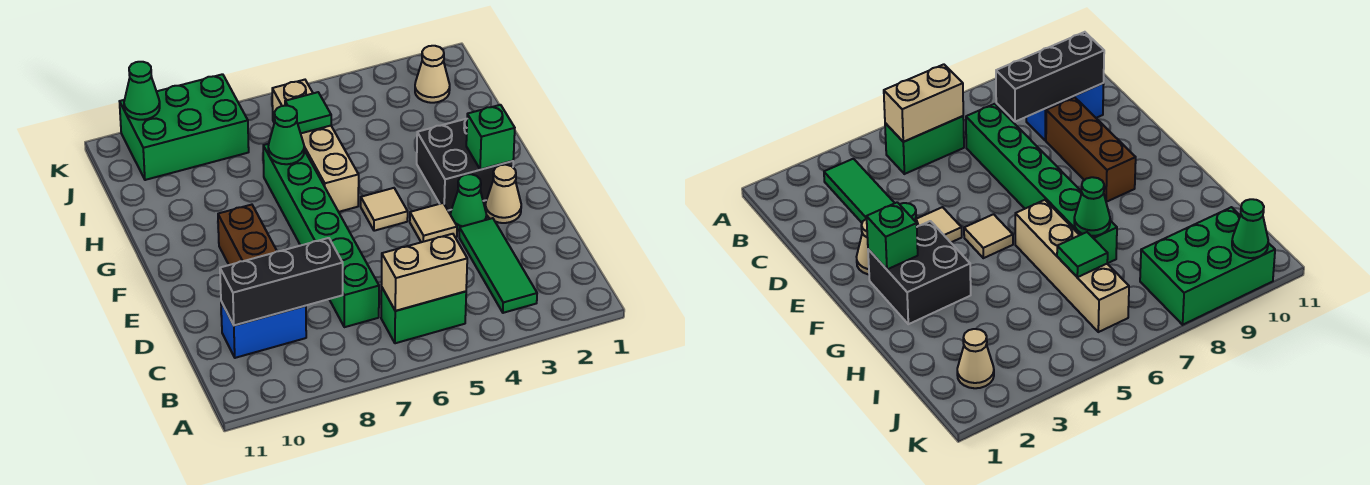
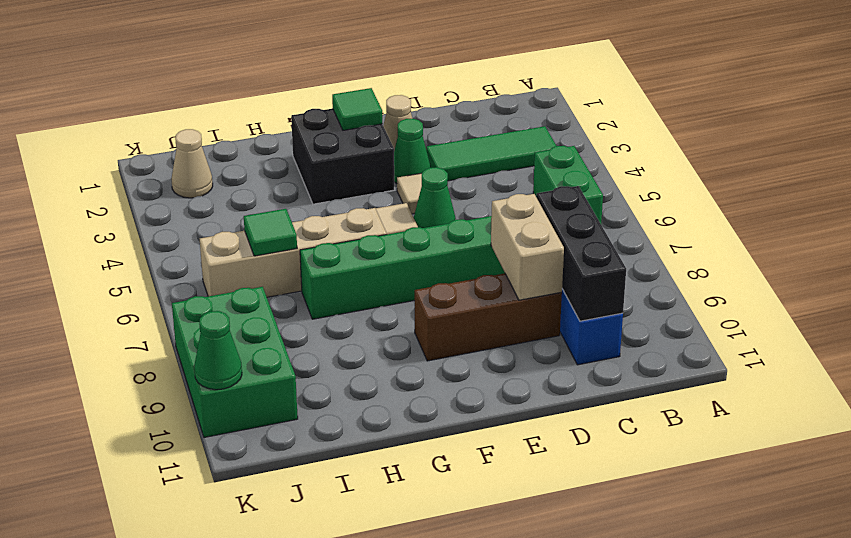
tan 1x2 brick [381,234,467,311] -> tan 1x2 brick moved to [491,194,564,300]
green 1x1 brick [466,105,515,170] -> green 1x1 tile [332,88,382,130]
green 1x1 cone [268,106,304,164] -> green 1x1 cone moved to [414,167,456,228]

